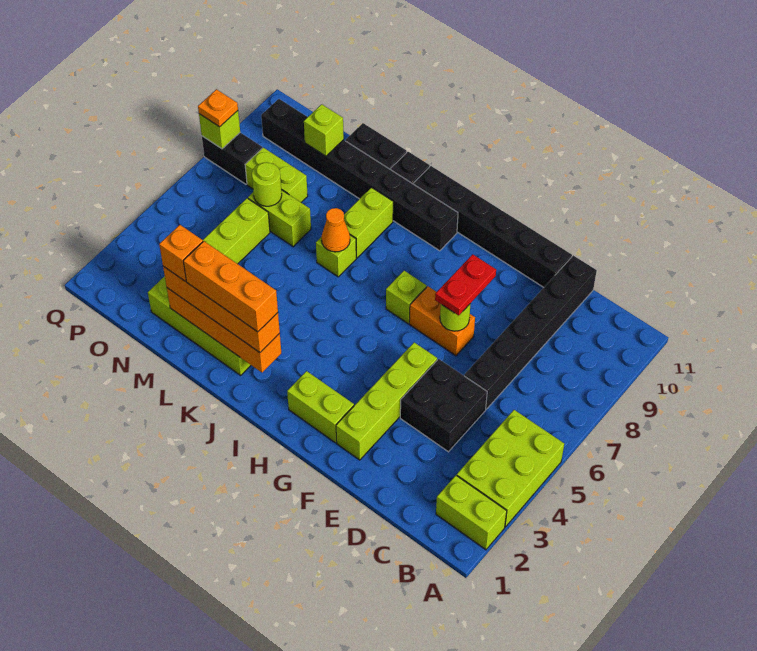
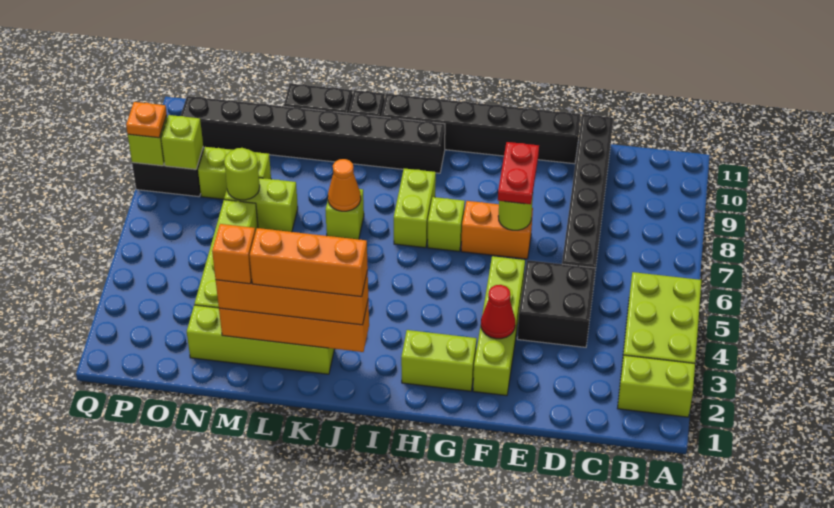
none -> red 1x1 cone [481,285,515,339]
lime 1x2 brick [344,188,393,258] -> lime 1x2 brick moved to [394,169,436,248]
lime 1x1 brick [304,104,344,156] -> lime 1x1 brick moved to [161,115,203,169]

